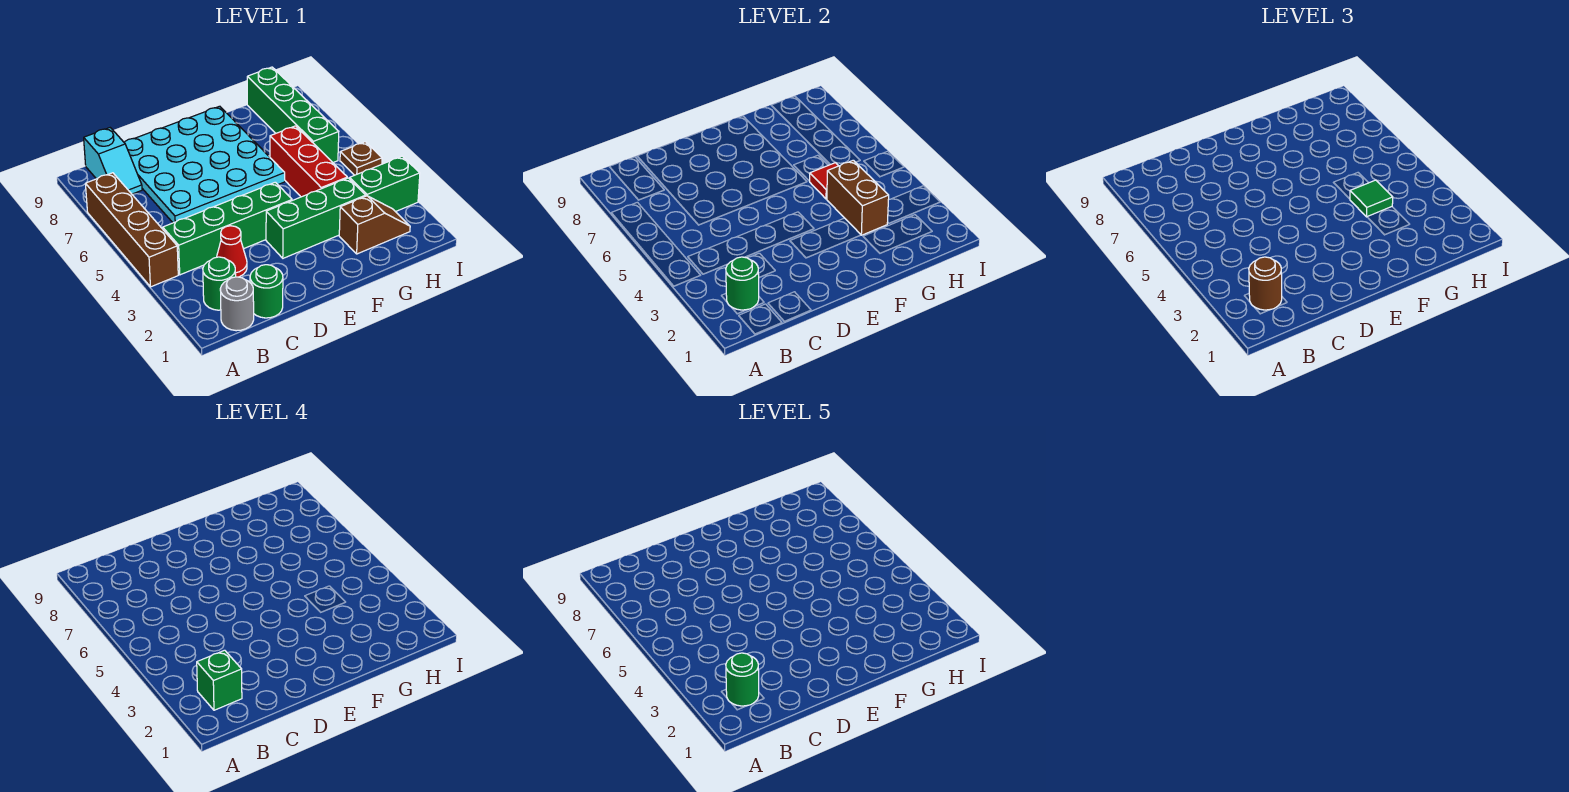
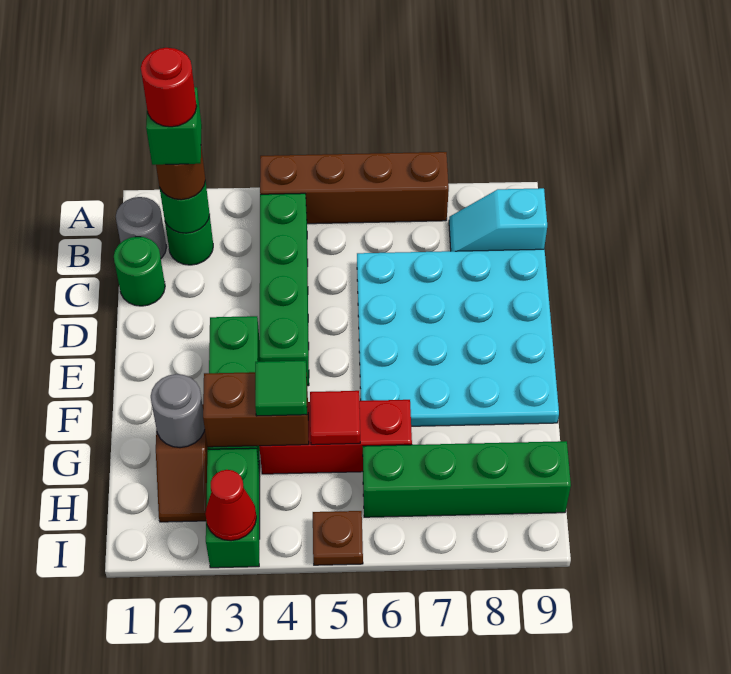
green 1x1 round brick [726,653,759,706] -> red 1x1 round brick [141,48,197,127]
red 1x1 cone [217,226,247,277] -> red 1x1 cone moved to [205,470,256,541]
none -> grey 1x1 round brick [151,374,205,448]

